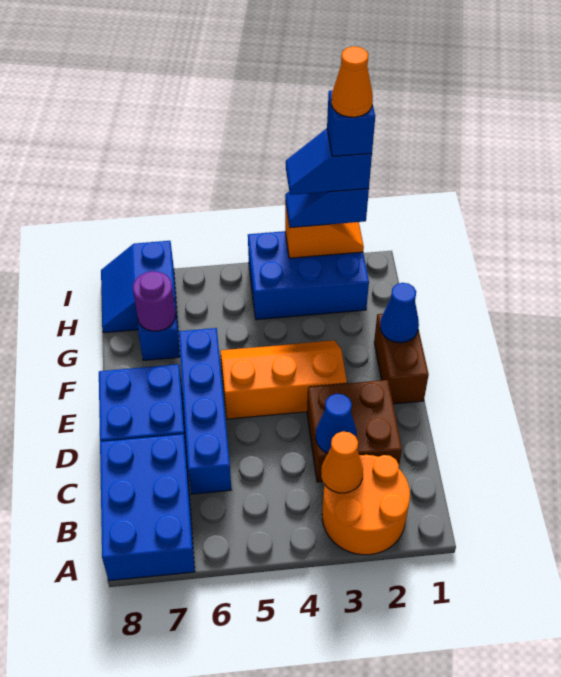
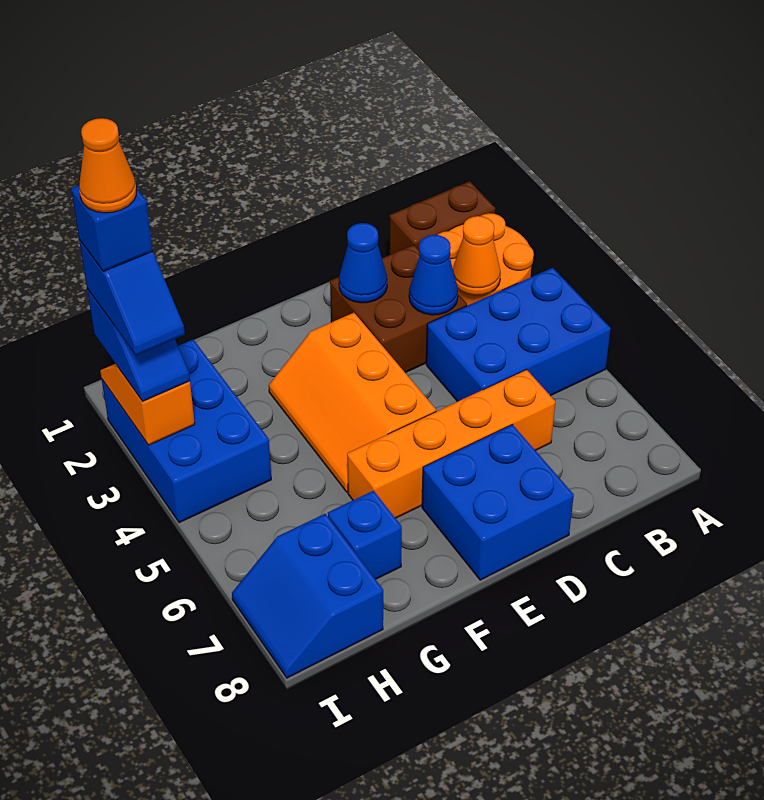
blue 2x3 brick [100,434,195,581] -> blue 2x3 brick moved to [426,268,611,402]
blue 1x4 brick [179,328,231,494] -> orange 1x4 brick [347,370,555,518]
brown 1x2 brick [374,314,429,404] -> brown 1x2 brick moved to [389,181,495,255]
blue 1x1 cone [380,283,419,343] -> blue 1x1 cone moved to [339,223,387,303]
purple 1x1 round brick [133,271,176,331] -> none
blue 2x2 slope [101,241,178,333] -> blue 2x2 slope turned to [232,514,383,678]

